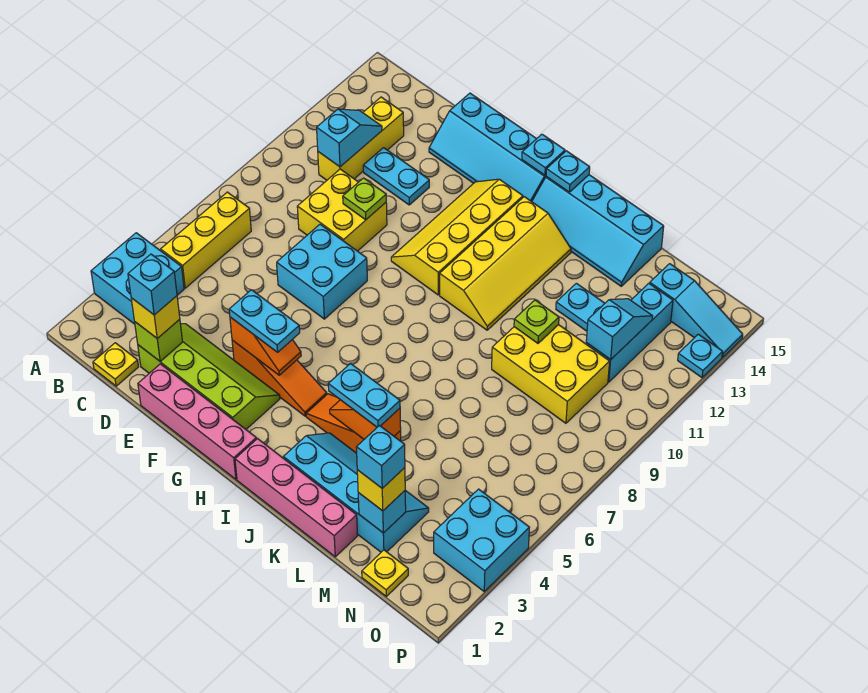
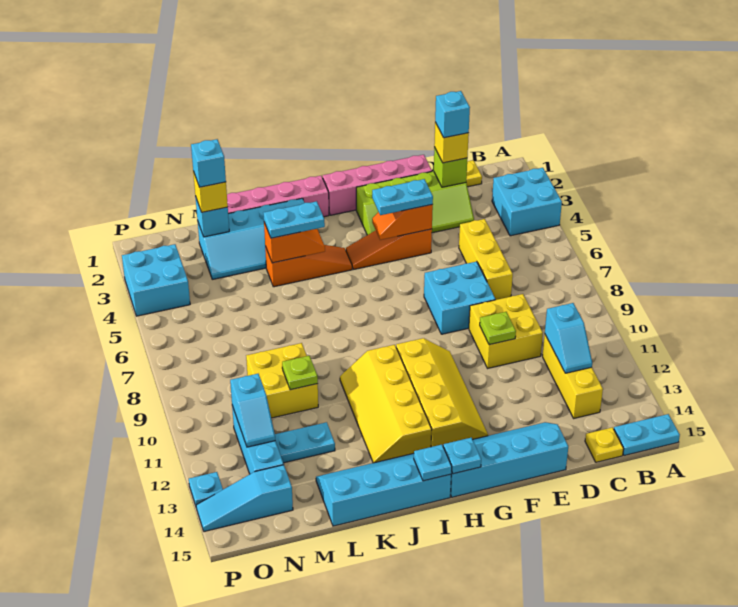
yellow 1x3 brick [161,192,251,288] -> yellow 1x3 brick moved to [459,219,513,300]
cyan 1x2 plate [363,148,429,205] -> cyan 1x2 plate moved to [614,414,680,456]
yellow 2x3 brick [492,325,610,423] -> yellow 2x2 brick [246,343,318,418]
yellow 1x1 plate [362,550,408,596] -> yellow 1x1 plate moved to [585,427,624,462]

